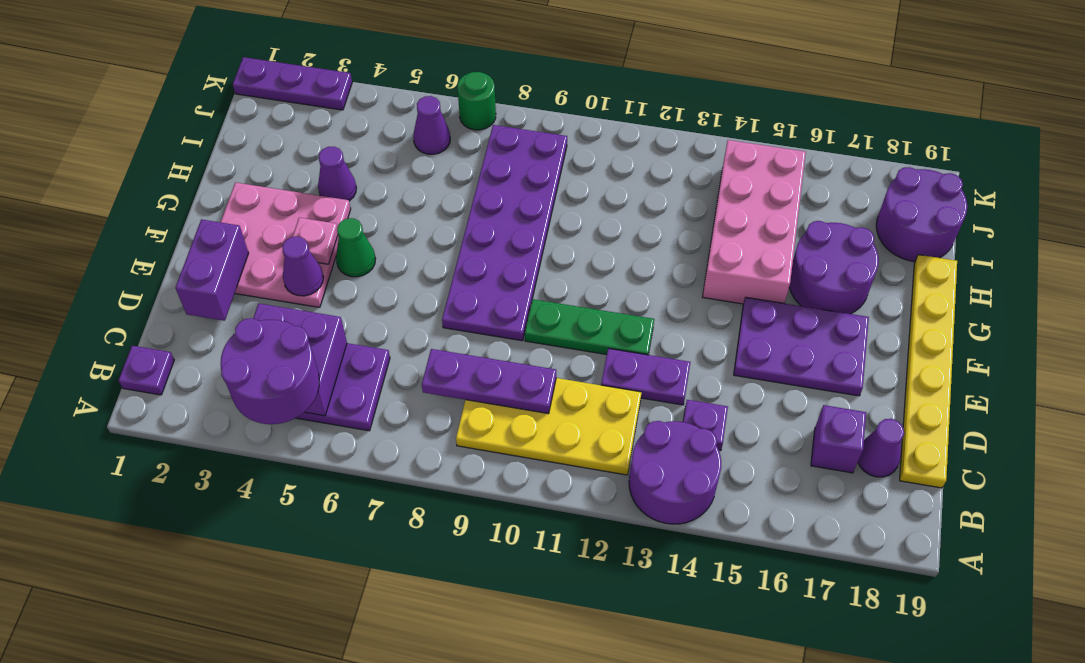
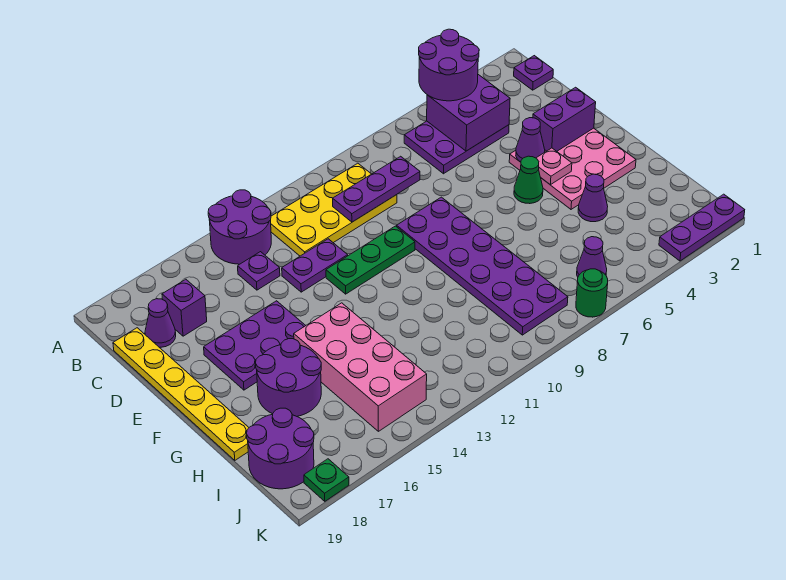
purple 1x2 brick [175,219,249,321] -> purple 1x2 brick turned to [533,87,596,151]
none -> green 1x1 plate [304,459,349,501]

